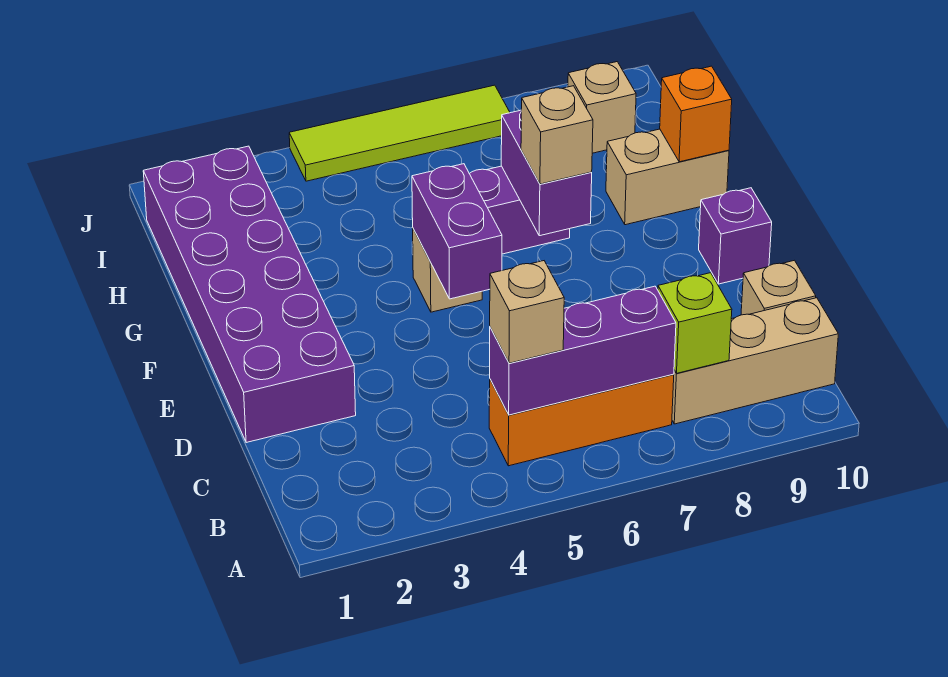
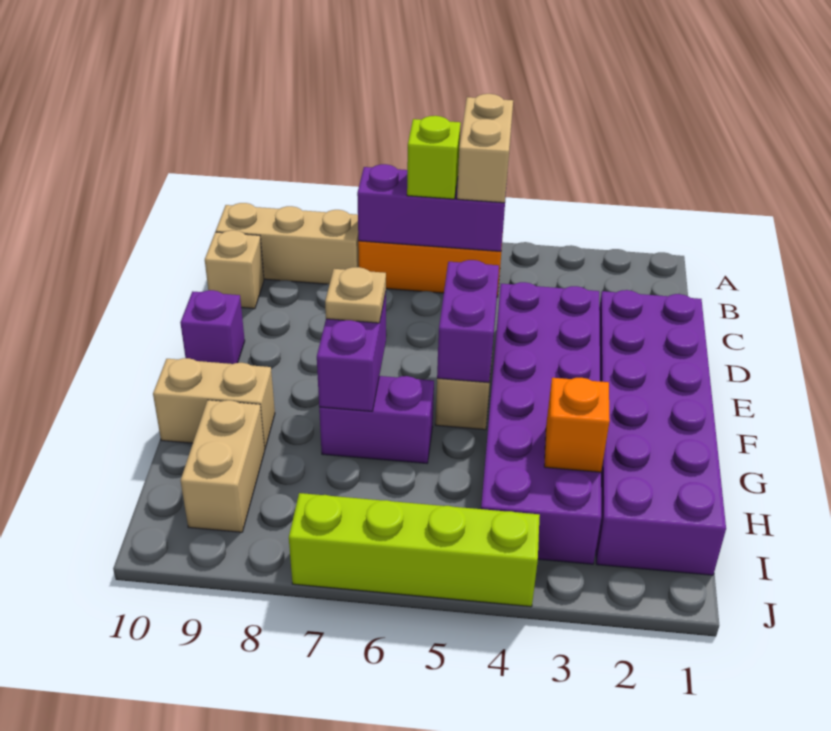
tan 1x1 brick [490,261,564,363] -> tan 1x2 brick [457,94,513,203]
lime 1x1 brick [658,273,732,373] -> lime 1x1 brick moved to [407,116,461,199]
none -> purple 2x6 brick [481,282,601,564]
tan 1x1 brick [521,86,593,184] -> tan 1x1 plate [325,267,386,323]
orange 1x1 brick [660,66,732,162] -> orange 1x1 brick moved to [544,378,610,472]
tan 1x1 brick [568,62,636,153] -> tan 1x2 brick [181,400,265,532]
lime 1x4 tile [289,85,510,181] -> lime 1x4 brick [289,493,540,607]

